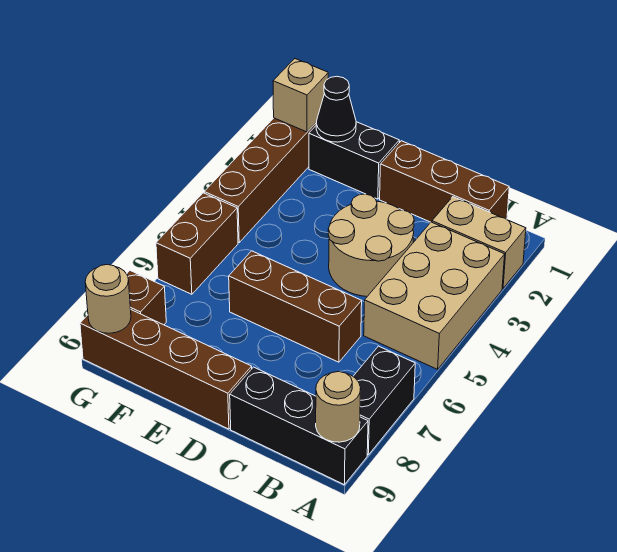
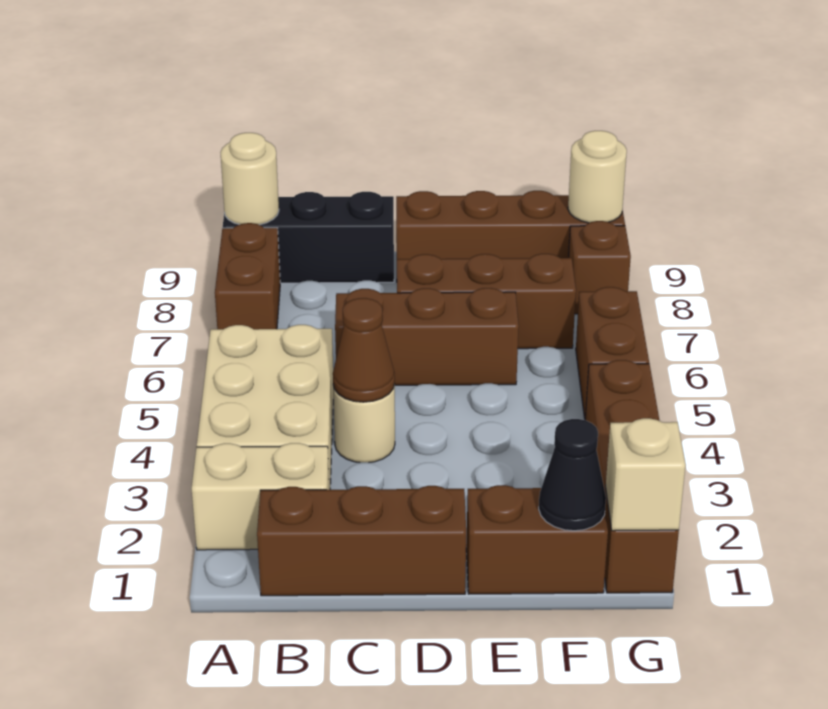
black 1x2 brick [353,346,415,455] -> brown 1x2 brick [215,223,280,329]
tan 2x2 round brick [328,194,414,296] -> tan 1x1 round brick [333,385,395,463]
none -> brown 1x1 cone [333,298,395,402]
none -> brown 1x3 brick [397,254,576,349]
black 1x2 brick [309,122,399,199] -> brown 1x2 brick [466,485,608,594]

